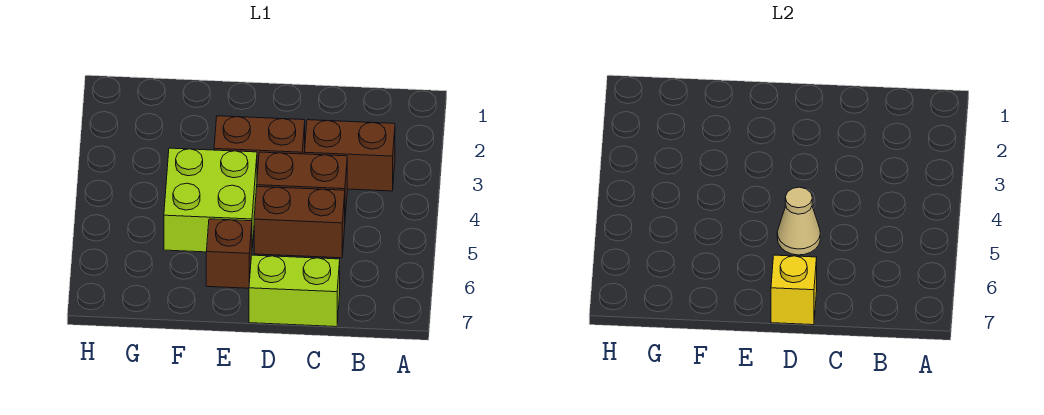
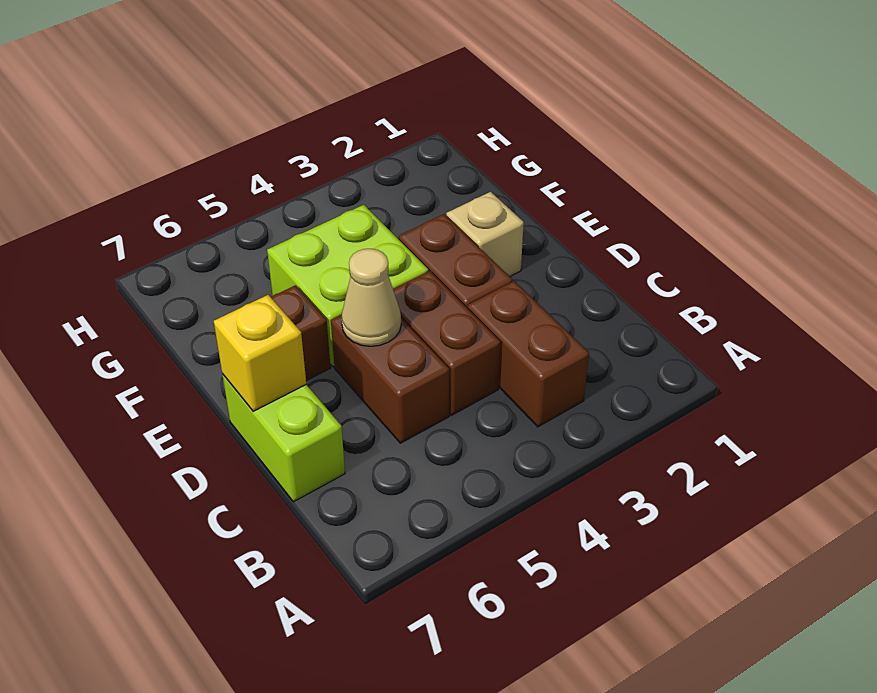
none -> tan 1x1 brick [446,192,524,276]

